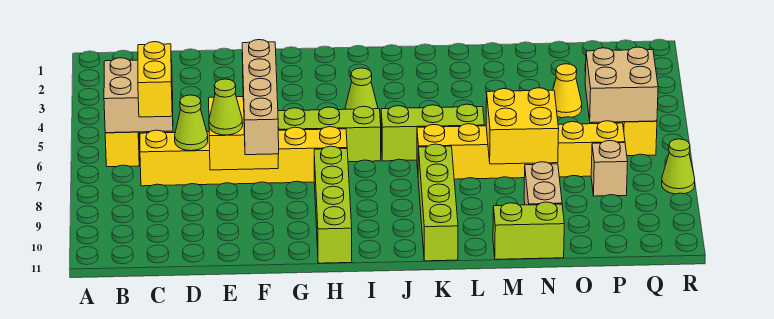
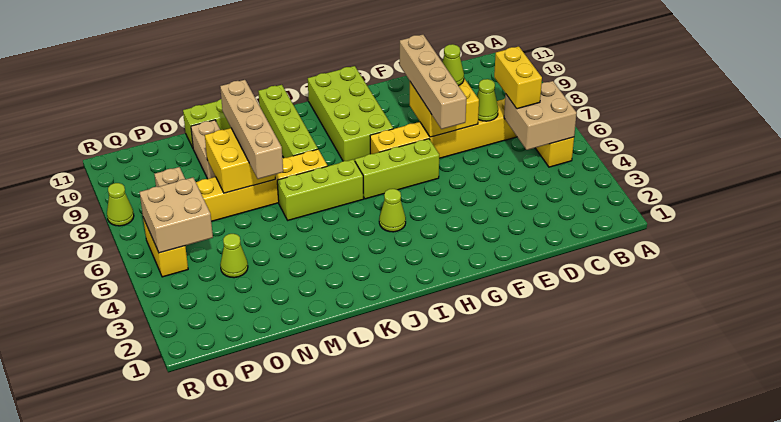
lime 1x4 brick [314,146,352,263] -> lime 2x4 brick [308,66,393,161]
none -> tan 1x4 brick [220,80,283,179]
yellow 1x1 cone [553,64,582,118] -> lime 1x1 cone [220,234,248,278]

